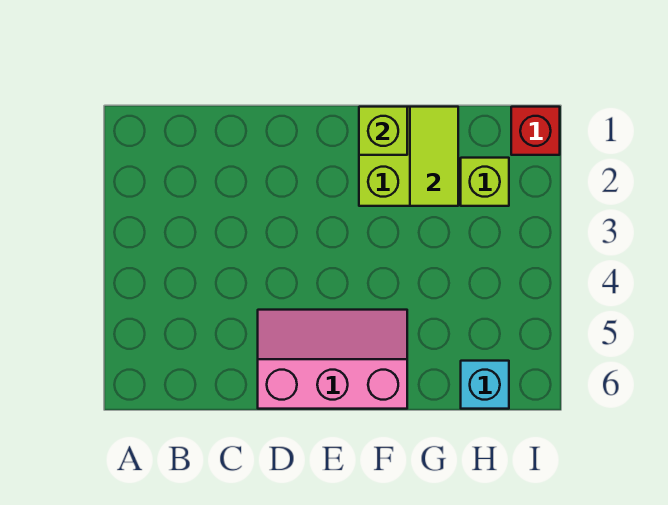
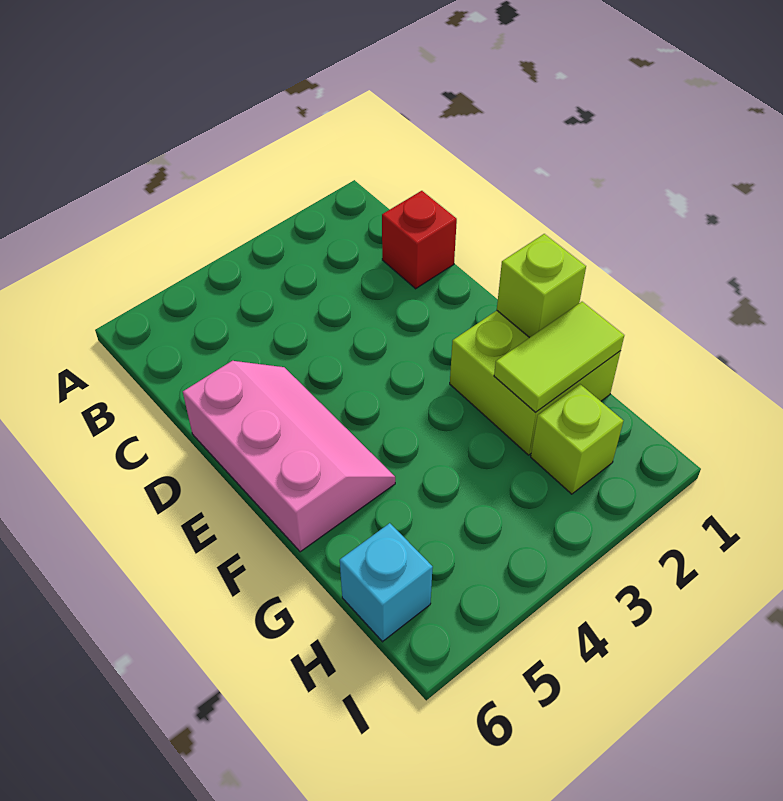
red 1x1 brick [511,107,560,155] -> red 1x1 brick moved to [382,191,457,289]

